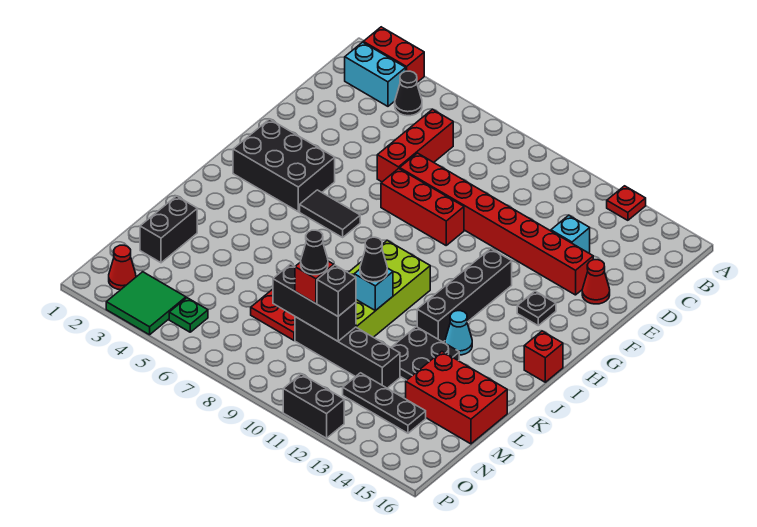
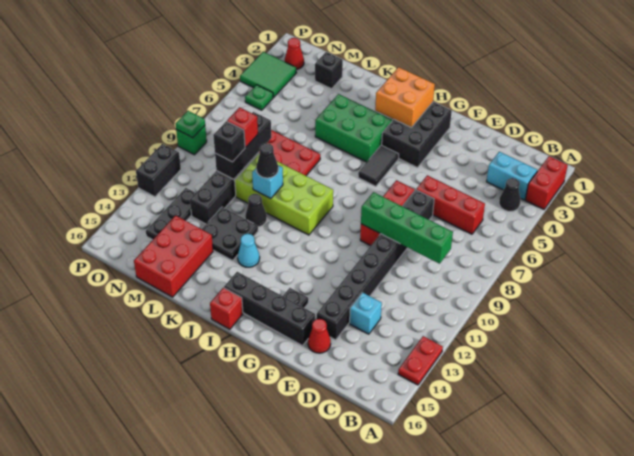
red 1x1 plate [607,186,646,220] -> red 1x2 plate [398,336,443,385]
cyan 1x2 brick [345,42,406,106] -> cyan 1x2 brick turned to [486,152,537,200]
none -> green 1x4 brick [361,192,453,264]
red 1x8 brick [400,153,593,295] -> black 1x8 brick [317,190,434,340]
black 1x4 brick [417,249,512,342] -> black 1x4 brick moved to [224,272,315,346]
none -> orange 2x2 brick [375,67,435,128]
none -> green 2x3 brick [315,94,392,162]
black 1x2 brick [140,196,197,263] -> black 1x1 brick [315,52,343,89]
black 1x1 cone [301,230,328,275] -> black 1x1 cone moved to [245,194,267,227]
none -> green 1x1 brick [176,126,207,155]
none -> green 1x1 plate [176,111,205,138]

